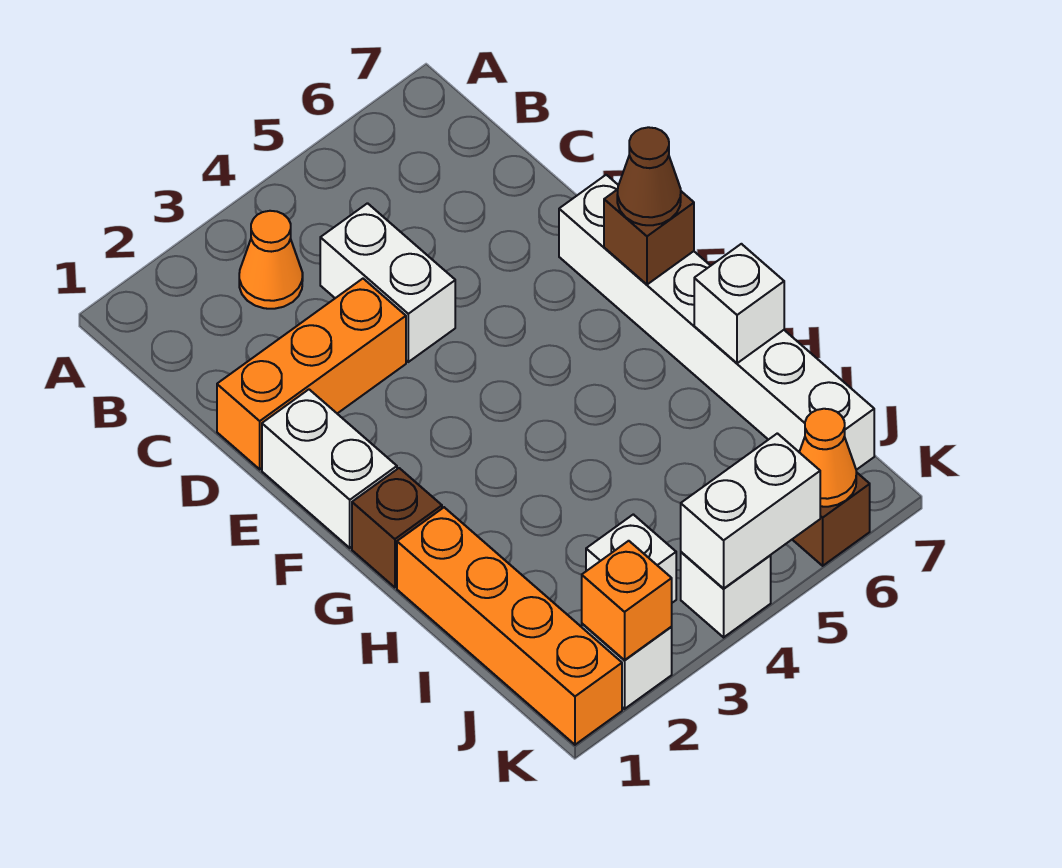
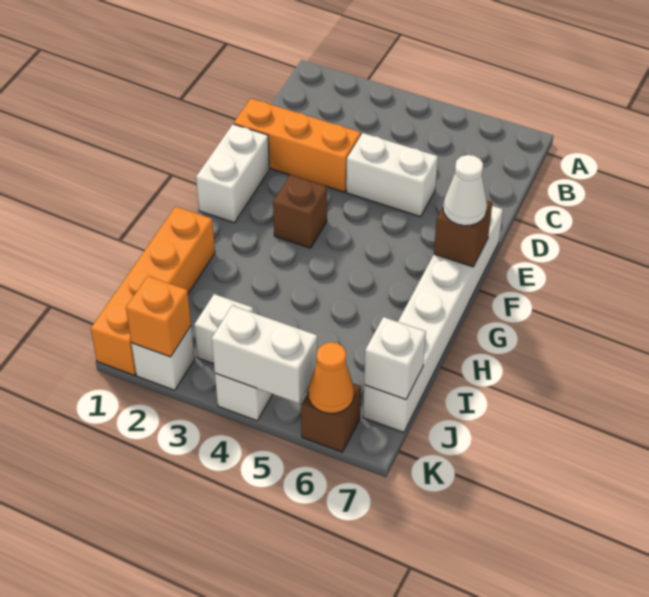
orange 1x1 cone [239,211,303,309] -> none
white 1x2 brick [320,203,455,362] -> white 1x2 brick turned to [346,133,438,217]
brown 1x1 cone [617,127,681,225] -> white 1x1 cone [443,155,487,226]
brown 1x1 brick [352,468,442,587] -> brown 1x1 brick moved to [273,175,327,248]
white 1x1 brick [694,244,784,363] -> white 1x1 brick moved to [364,317,426,400]

